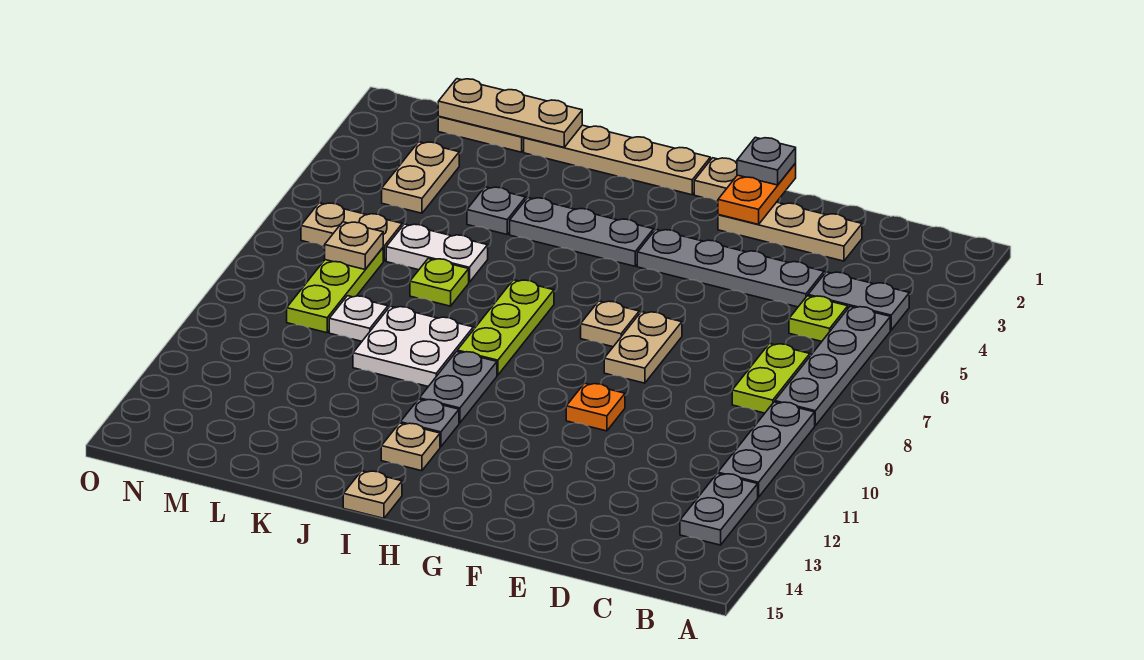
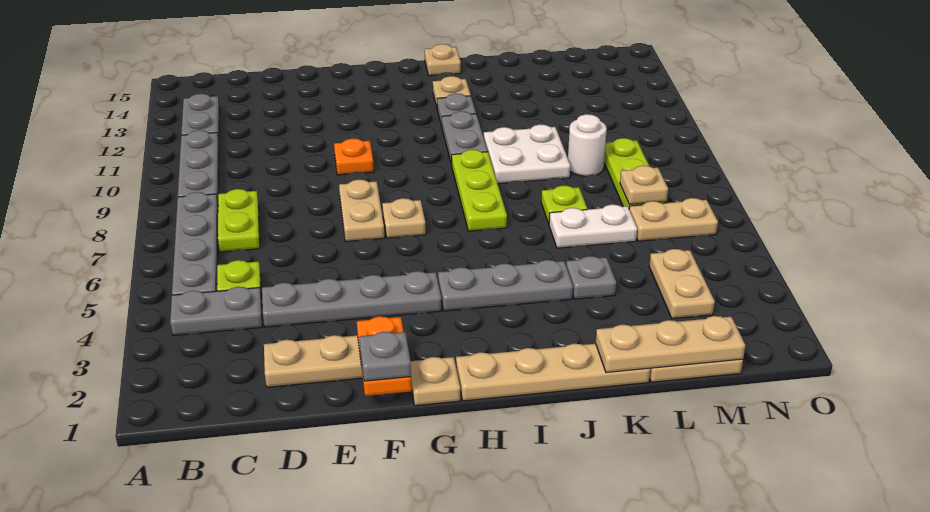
white 1x1 plate [329,296,388,341] -> white 1x1 round brick [568,114,607,176]

